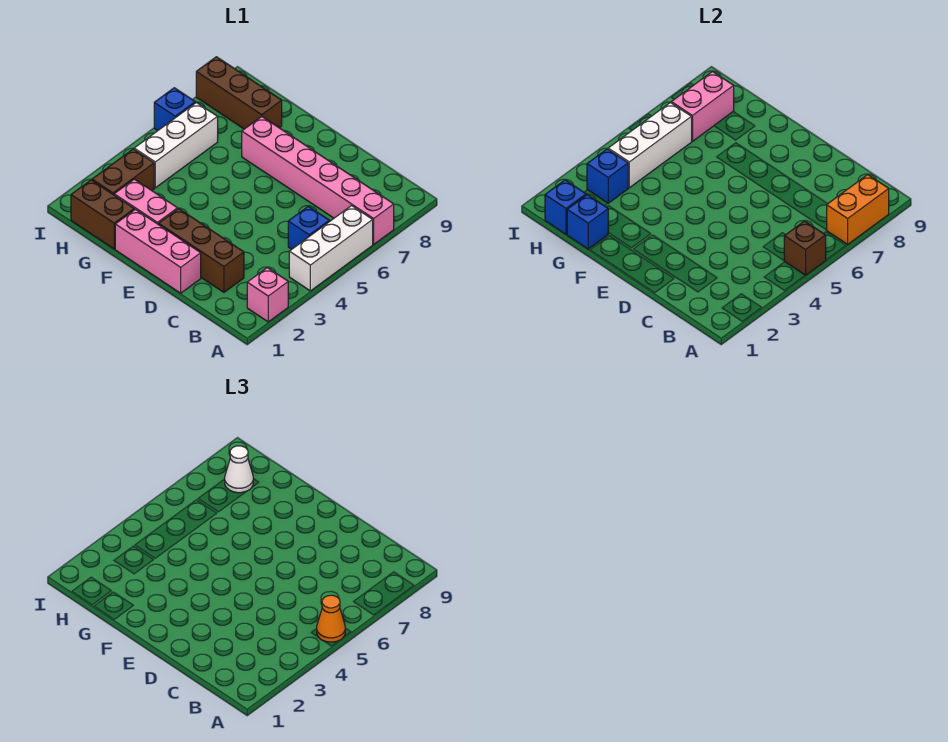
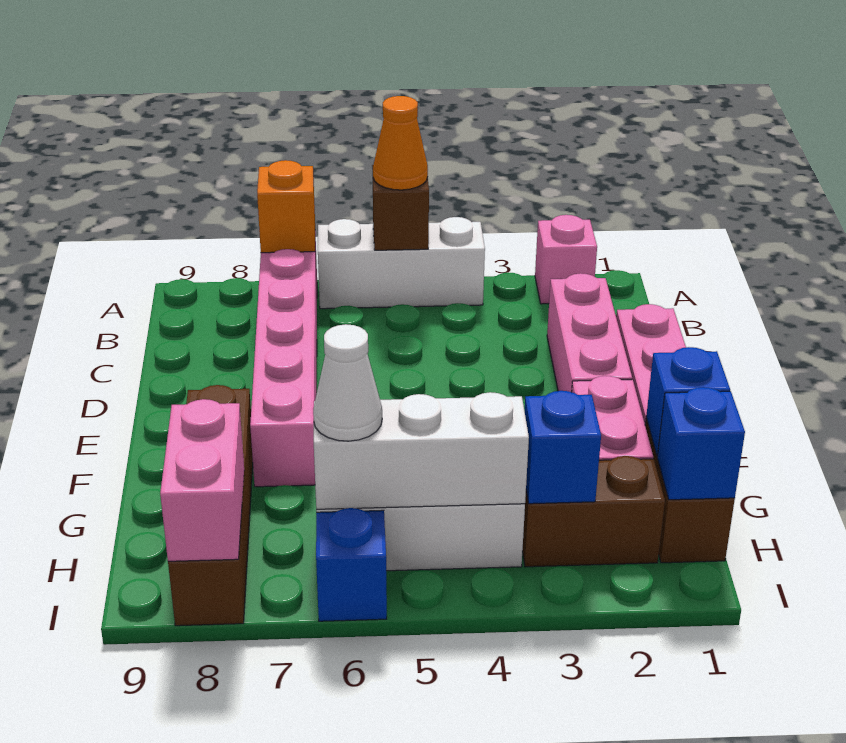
orange 1x2 brick [827,175,889,244] -> orange 1x1 brick [257,160,315,253]
blue 1x1 brick [288,206,329,249] -> none
brown 1x3 brick [159,209,244,292] -> pink 1x3 brick [547,273,632,392]
brown 1x3 brick [196,57,282,129] -> brown 1x4 brick [168,385,253,626]
pink 1x2 brick [671,72,734,141] -> pink 1x2 brick turned to [160,399,244,561]
white 1x1 cone [225,446,253,493] -> white 1x1 cone moved to [313,324,382,441]

